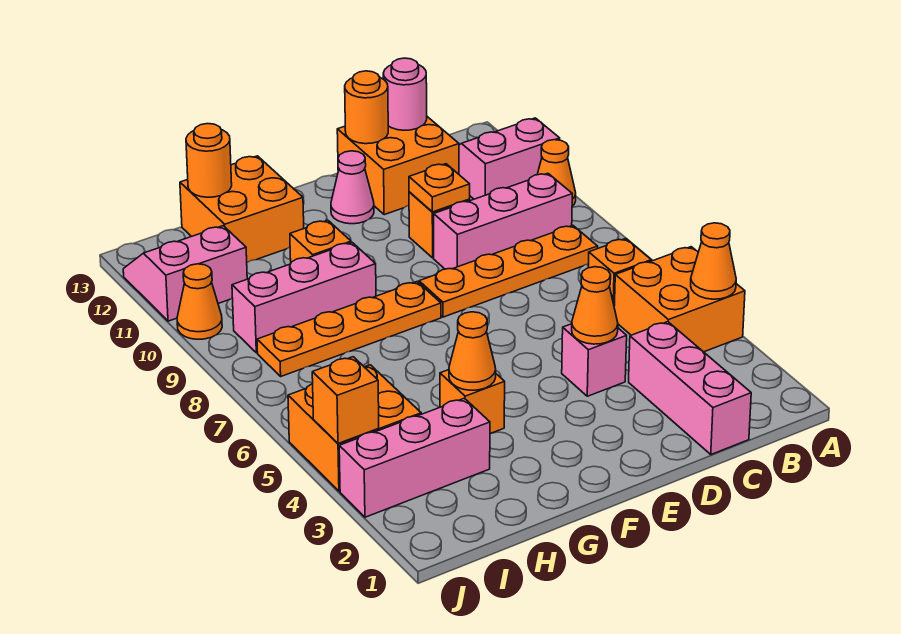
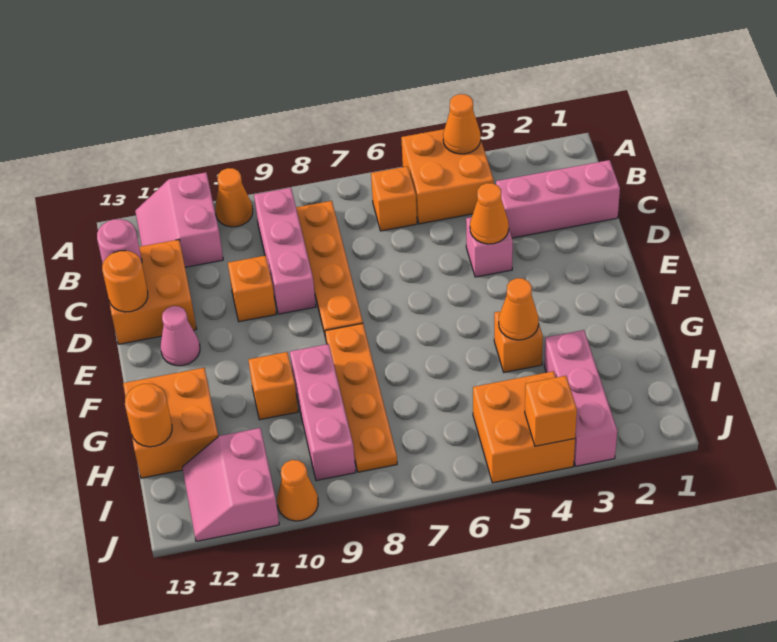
orange 1x1 plate [409,164,470,212] -> none

